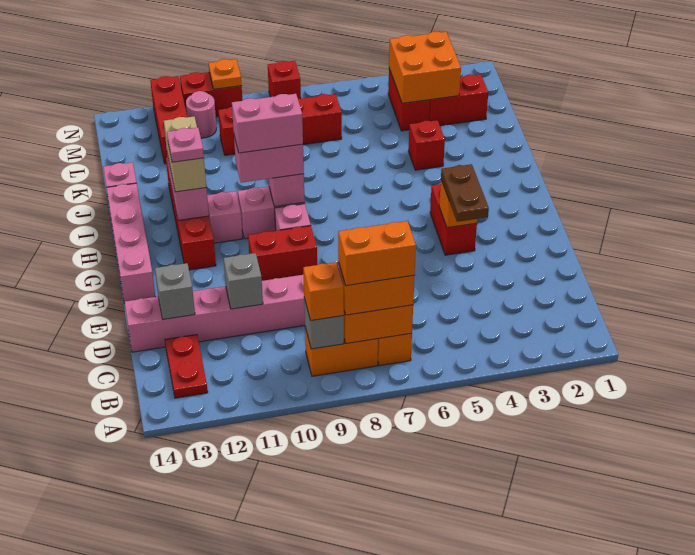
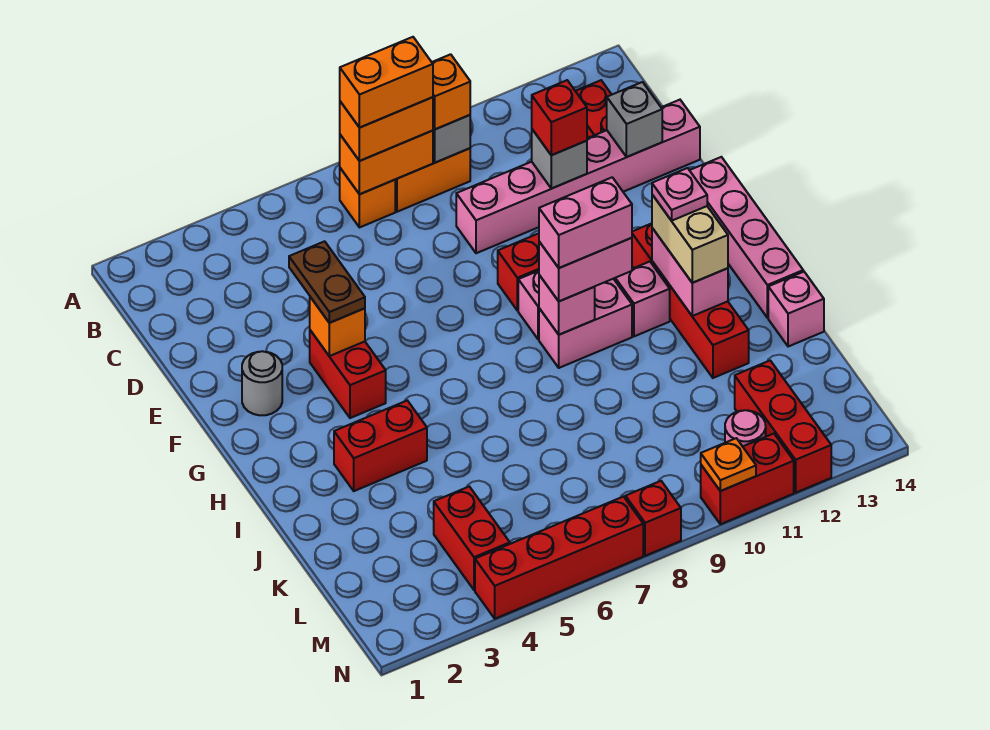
none -> grey 1x1 round brick [242,351,282,415]
red 1x1 brick [409,120,445,170] -> red 1x1 brick moved to [532,80,587,155]
red 1x2 brick [429,74,488,126] -> red 1x2 brick moved to [334,401,427,491]
orange 2x2 brick [389,32,461,103] -> none
red 1x4 brick [218,94,342,155] -> red 1x4 brick moved to [475,497,643,619]

